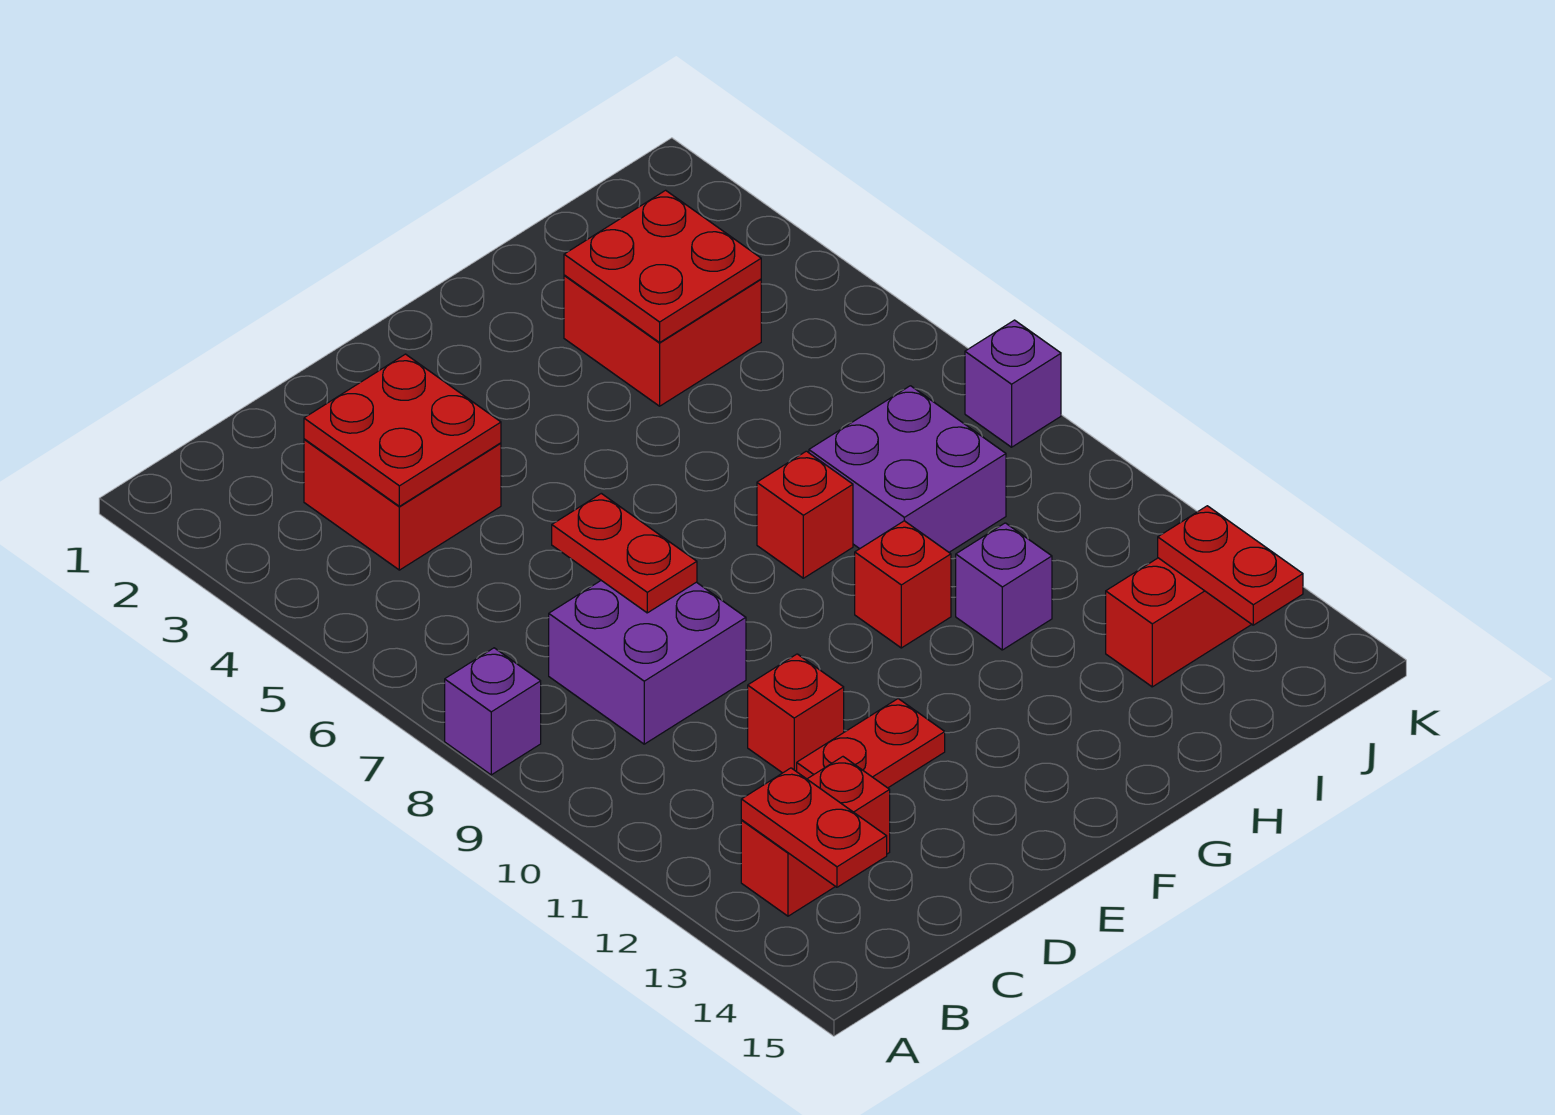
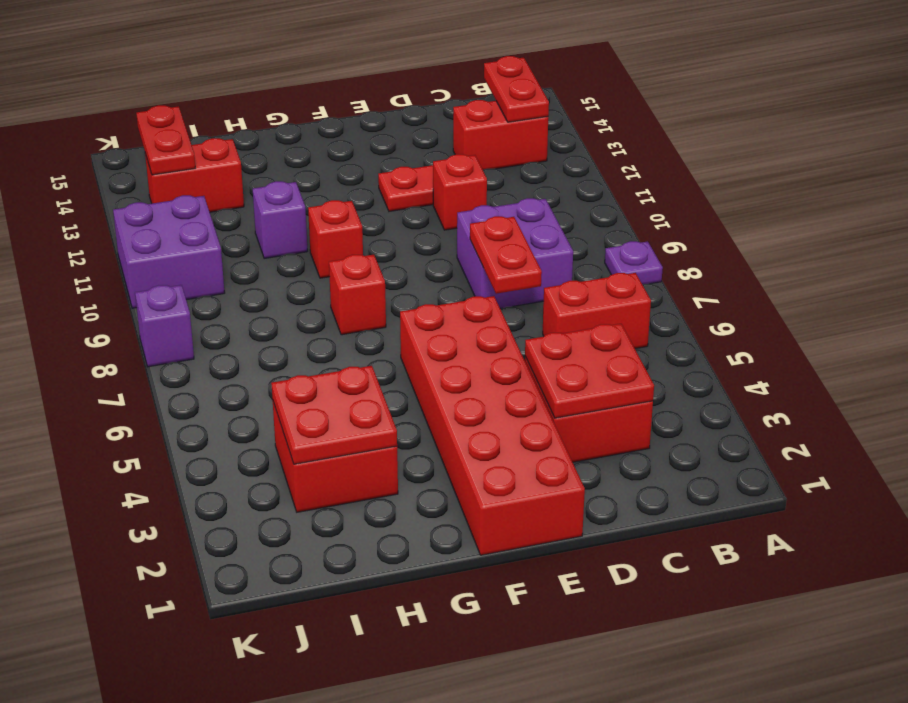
purple 1x1 brick [445,648,541,775] -> purple 1x1 plate [605,241,663,285]
none -> red 1x2 brick [543,273,651,349]
none -> red 2x6 brick [400,296,585,555]
purple 2x2 brick [809,386,1006,552] -> purple 2x2 brick moved to [113,195,225,308]

